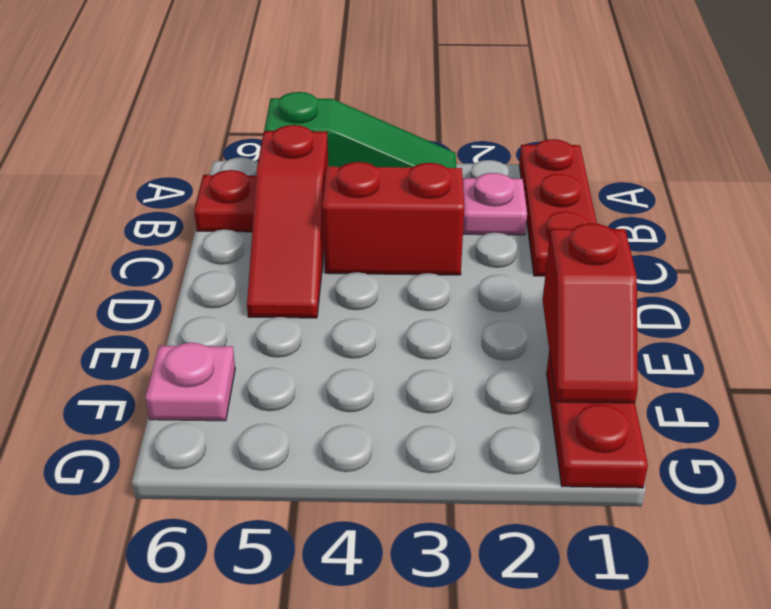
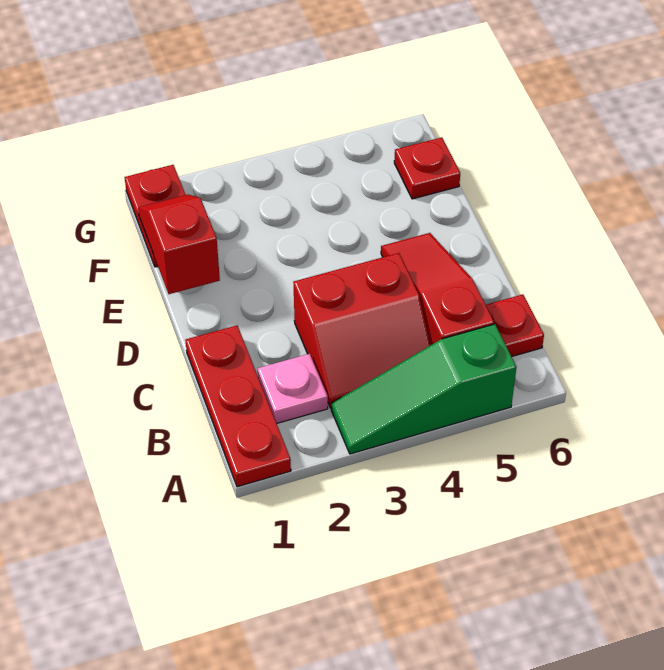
pink 1x1 plate [145,343,235,421] -> red 1x1 plate [394,137,460,199]

